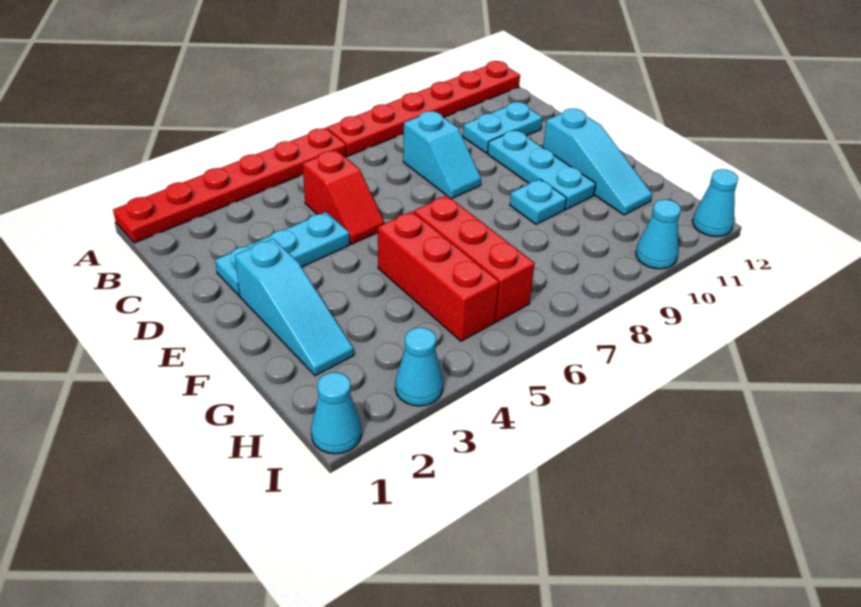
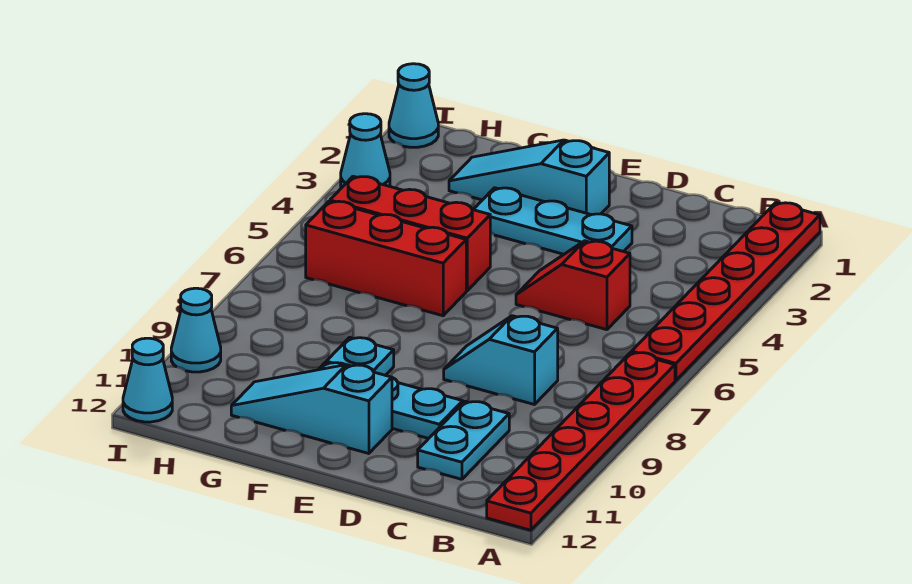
cyan 1x3 plate [215,212,350,296] -> cyan 1x3 plate turned to [473,188,632,254]

